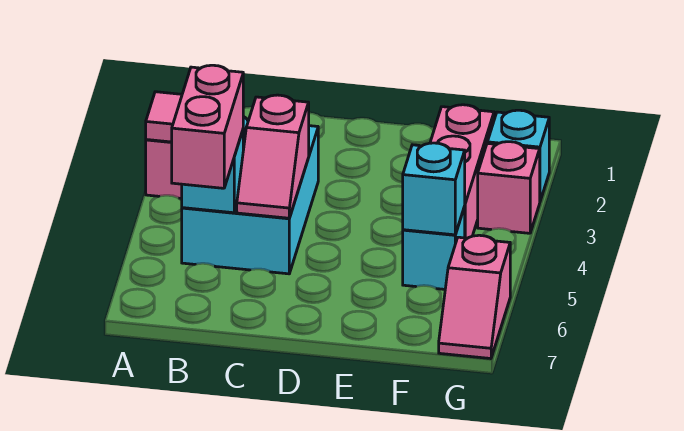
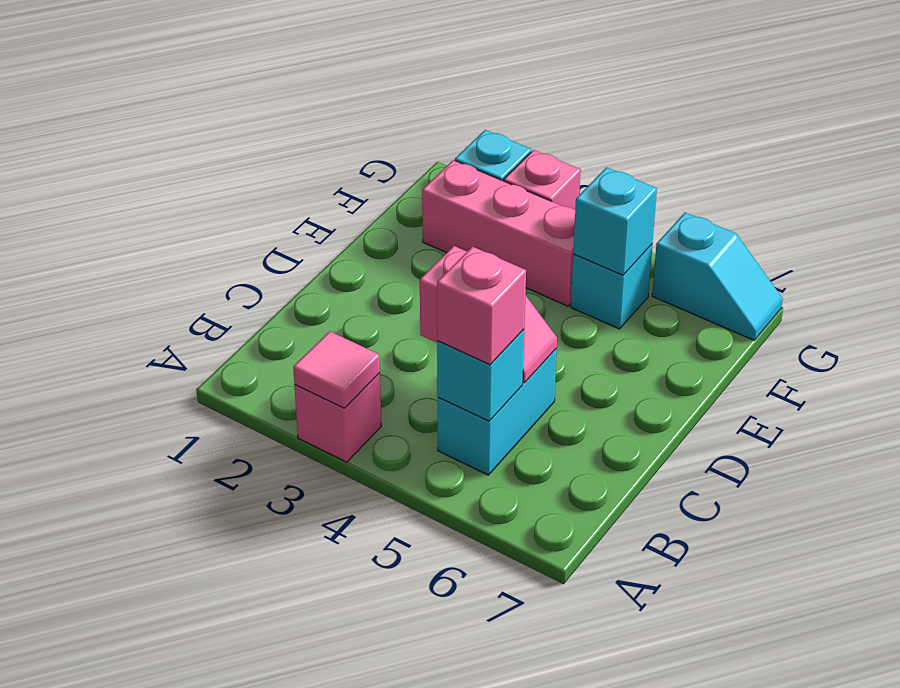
cyan 2x3 brick [182,117,318,274] -> cyan 1x2 brick [438,349,557,475]
pink 1x2 brick [172,65,243,188] -> pink 1x1 brick [437,247,526,365]
pink 1x2 slope [439,235,510,359] -> cyan 1x2 slope [652,213,783,340]

